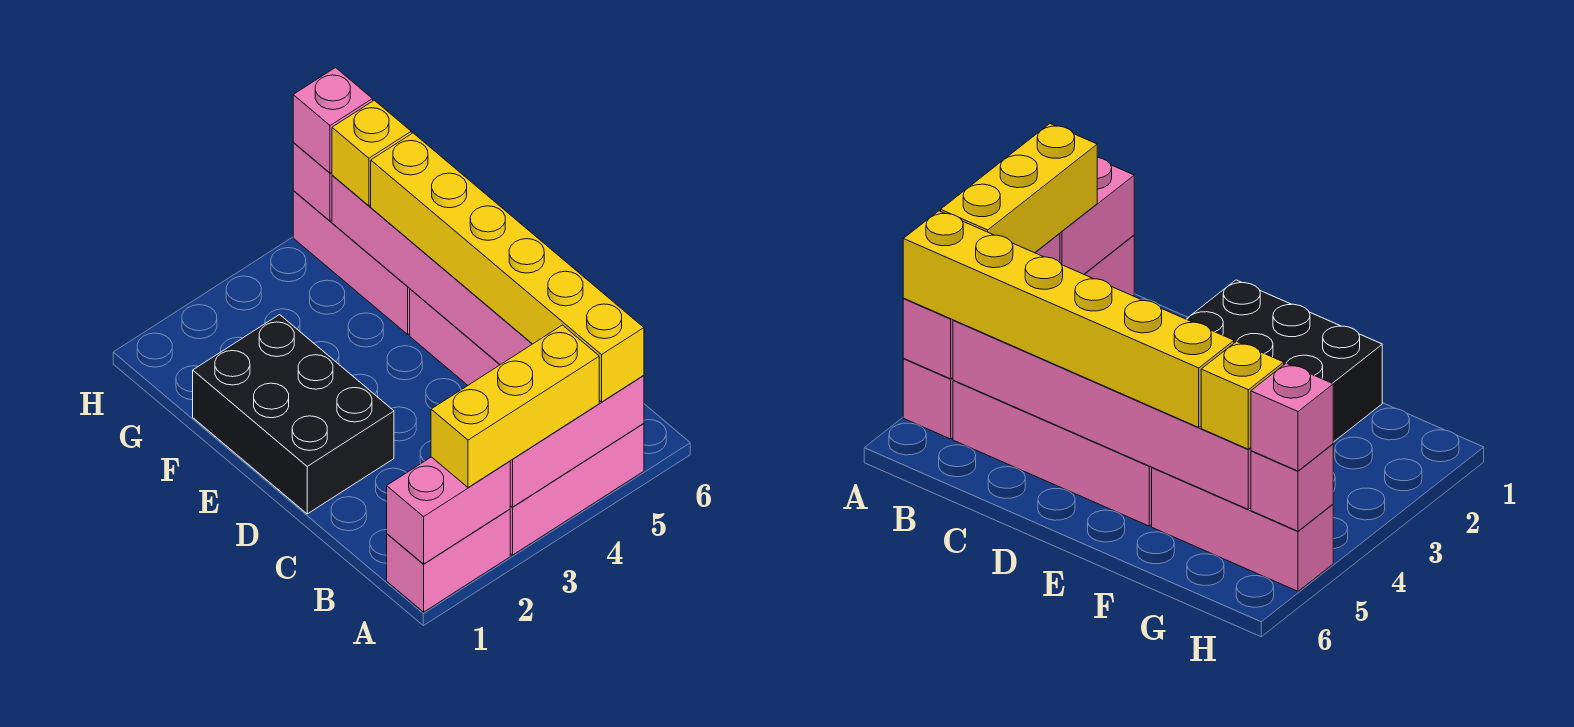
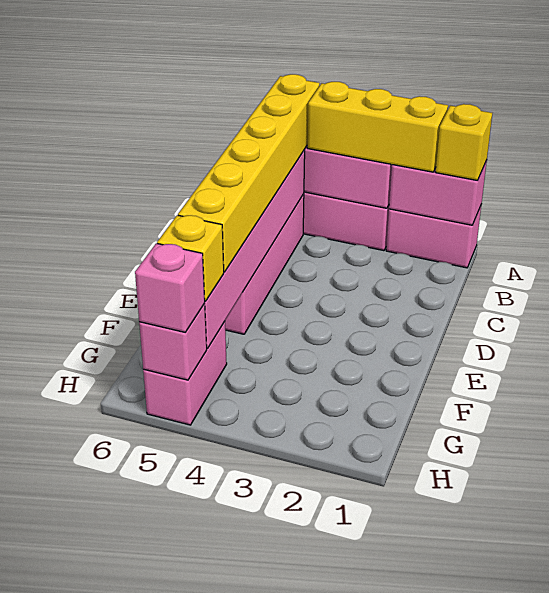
none -> yellow 1x1 brick [436,104,492,181]
black 2x3 brick [193,315,394,514] -> none
pink 1x3 brick [293,190,410,334] -> pink 1x2 brick [143,322,227,425]

